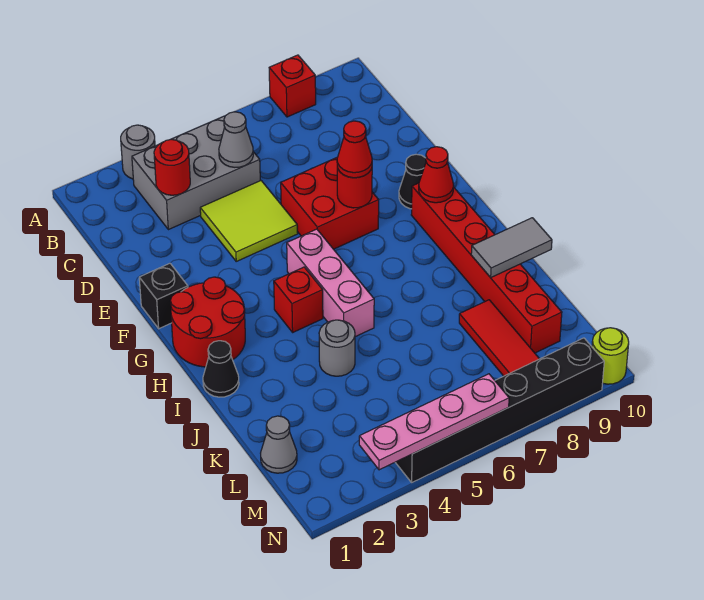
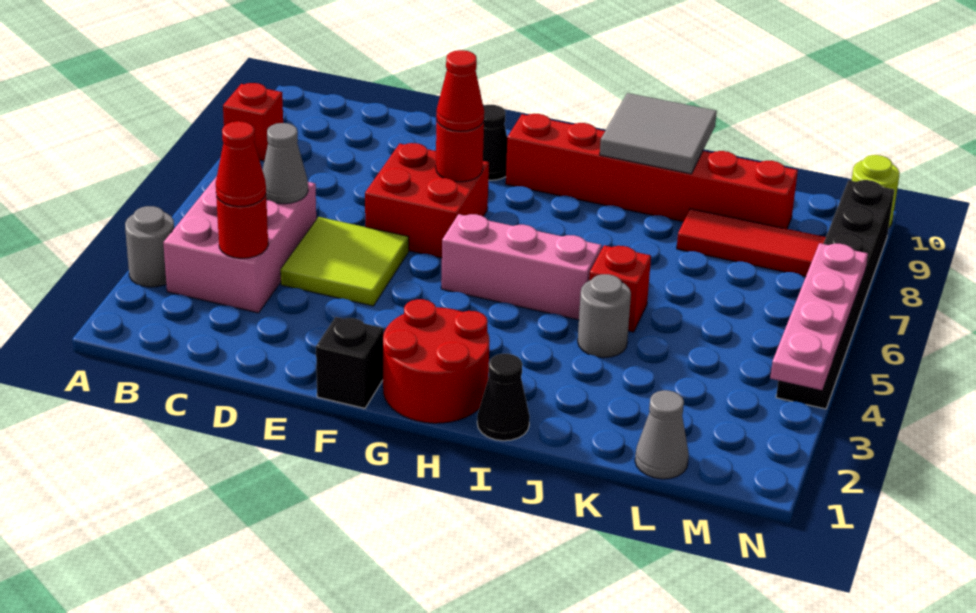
grey 2x3 brick [132,116,260,230] -> pink 2x3 brick [163,176,316,313]
red 1x1 cone [419,147,454,203] -> red 1x1 cone moved to [216,121,266,207]
red 1x1 brick [274,267,323,332] -> red 1x1 brick moved to [589,245,651,332]
grey 1x2 tile [471,218,552,278] -> grey 2x2 tile [600,93,717,174]

